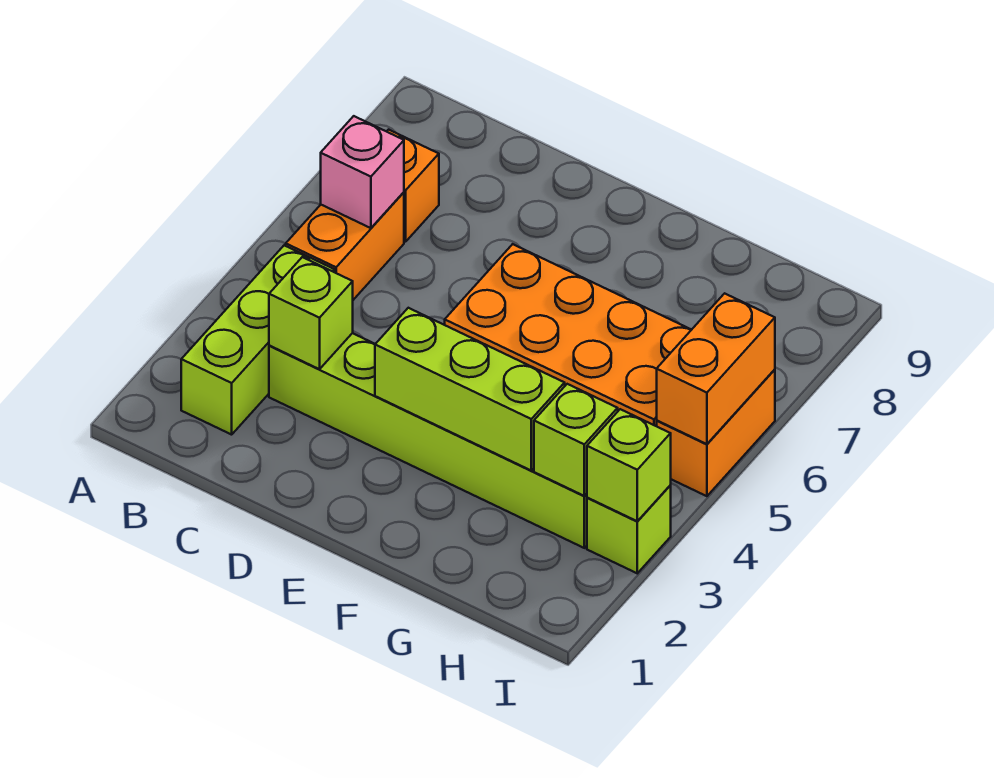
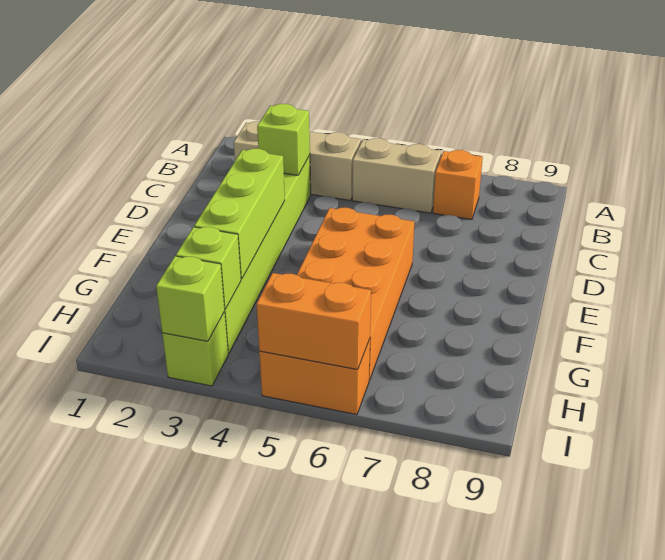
lime 1x3 brick [181,245,335,435] -> tan 1x3 brick [234,121,361,200]
orange 1x2 brick [286,192,404,300] -> tan 1x2 brick [352,138,441,213]
pink 1x1 brick [321,116,404,228] -> none

